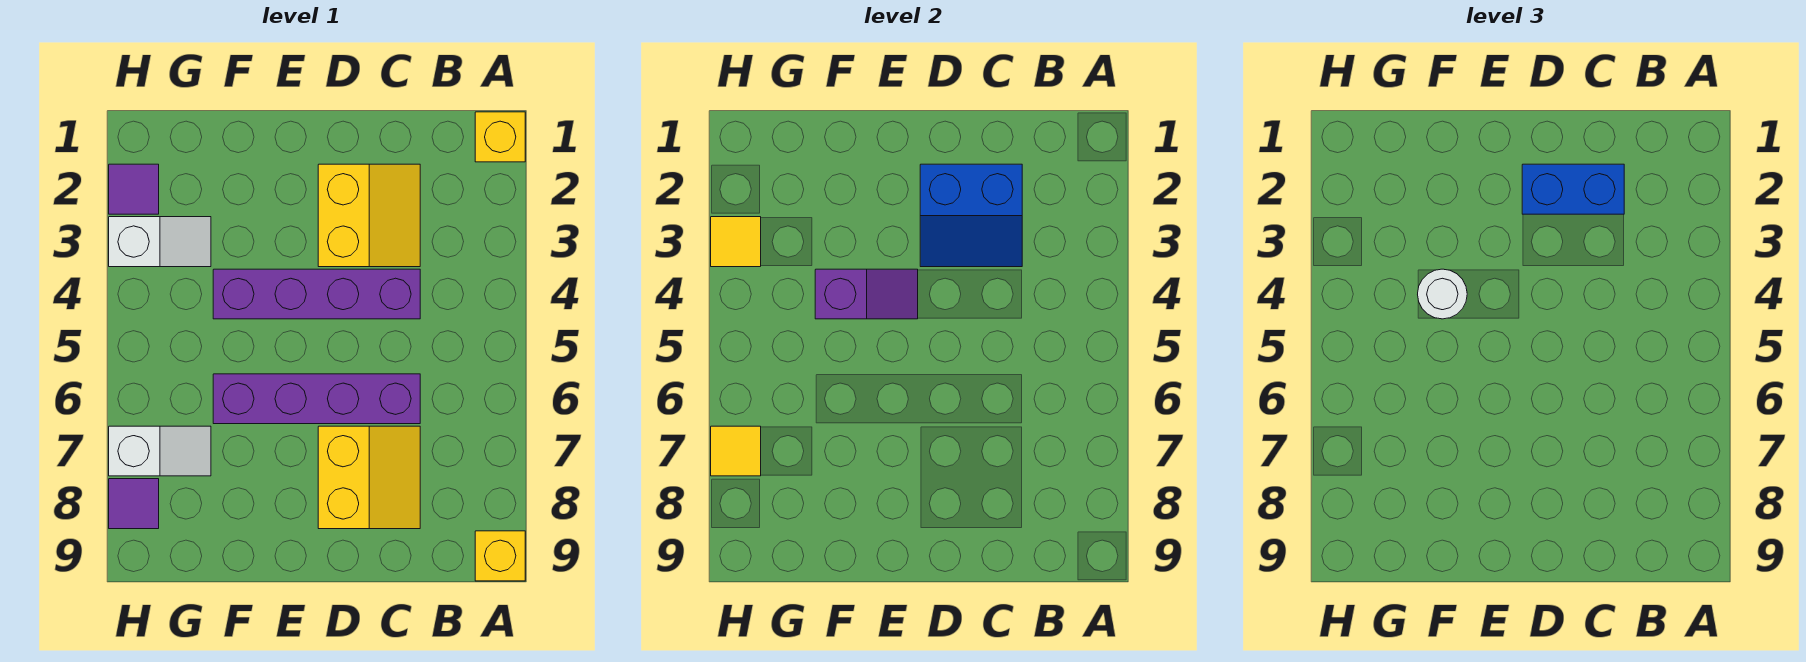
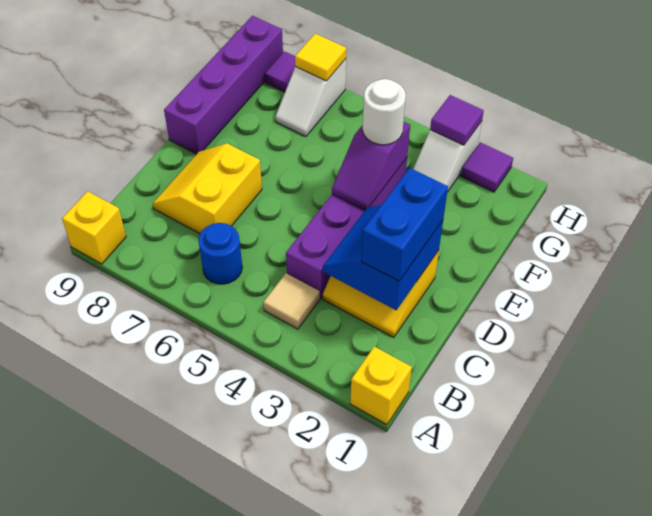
none -> tan 1x1 tile [263,273,320,329]
none -> blue 1x1 round brick [198,223,242,284]
purple 1x4 brick [213,374,420,424] -> purple 1x4 brick moved to [164,16,283,154]
yellow 2x2 slope [318,426,420,529] -> yellow 2x2 slope turned to [153,144,262,233]
yellow 1x1 tile [711,217,761,267] -> purple 1x1 tile [430,95,484,145]

